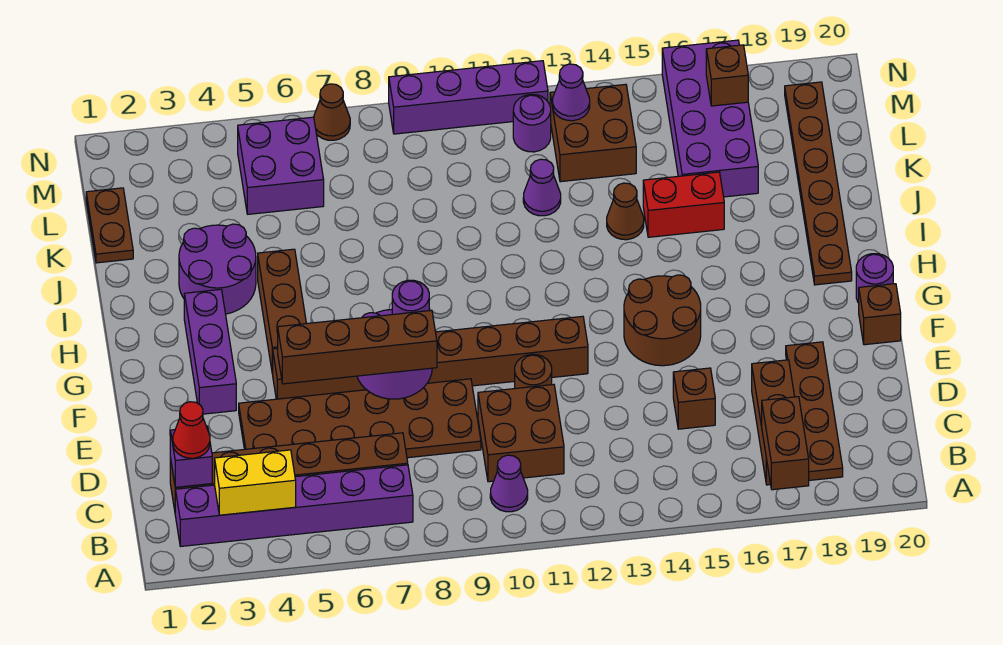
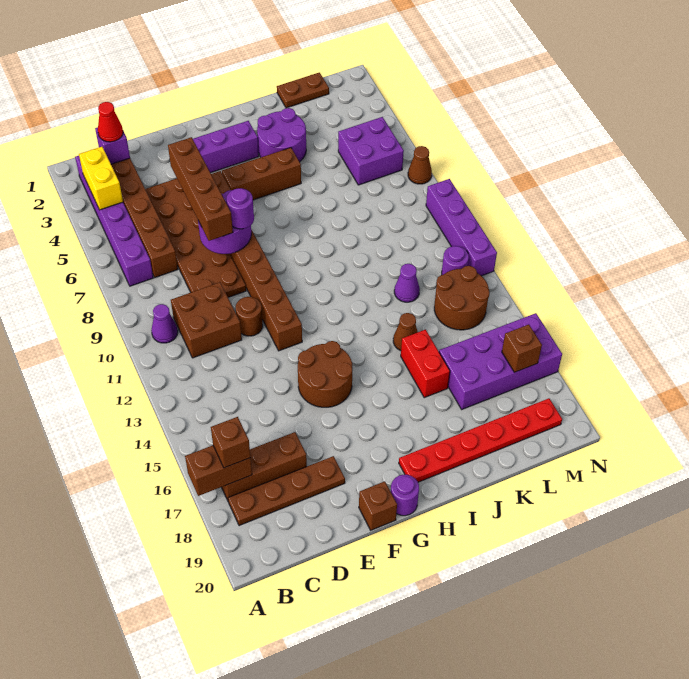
brown 1x1 brick [673,368,715,429] -> brown 1x1 brick moved to [211,417,250,468]
brown 1x6 plate [785,82,852,285] -> red 1x6 plate [399,398,562,482]
brown 2x2 brick [550,84,636,182] -> brown 2x2 round brick [434,266,490,330]
purple 1x1 cone [553,64,590,121] -> none

